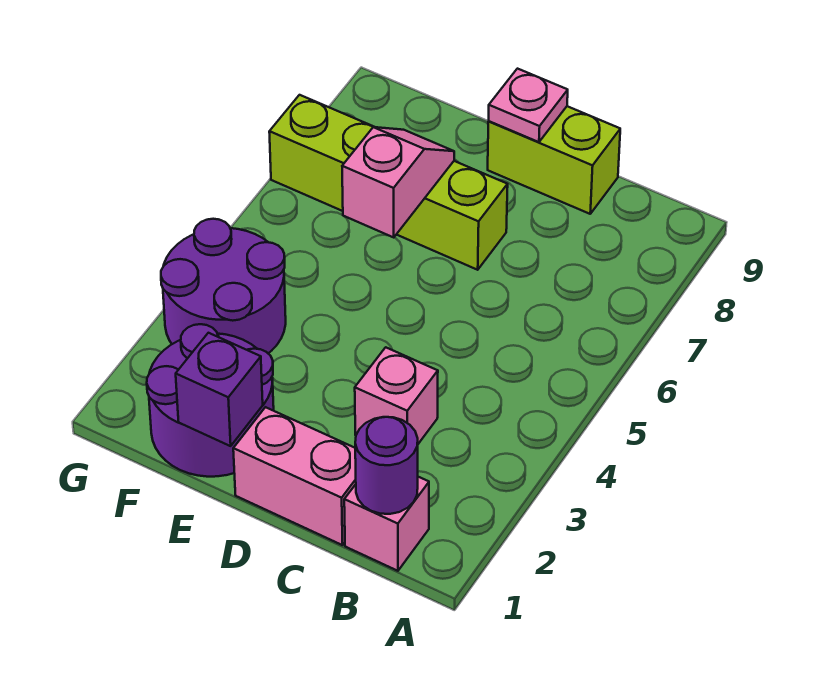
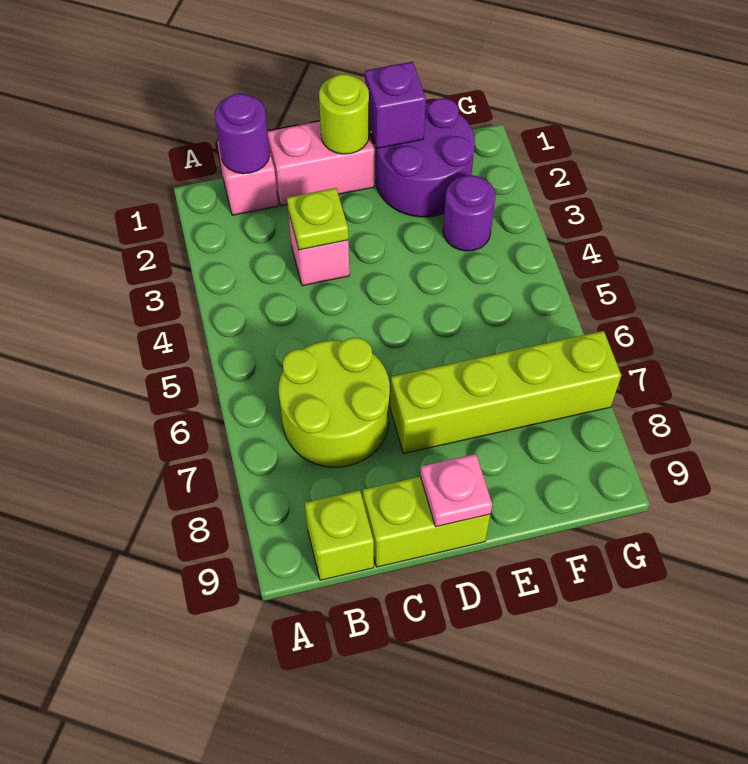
none -> lime 2x2 round brick [279,337,390,467]
none -> lime 1x1 brick [305,490,374,580]
none -> lime 1x1 plate [287,188,348,250]
none -> lime 1x1 round brick [319,74,369,154]
pink 1x2 slope [342,127,454,237] -> none
purple 2x2 round brick [161,219,286,353] -> purple 1x1 round brick [443,175,496,251]

